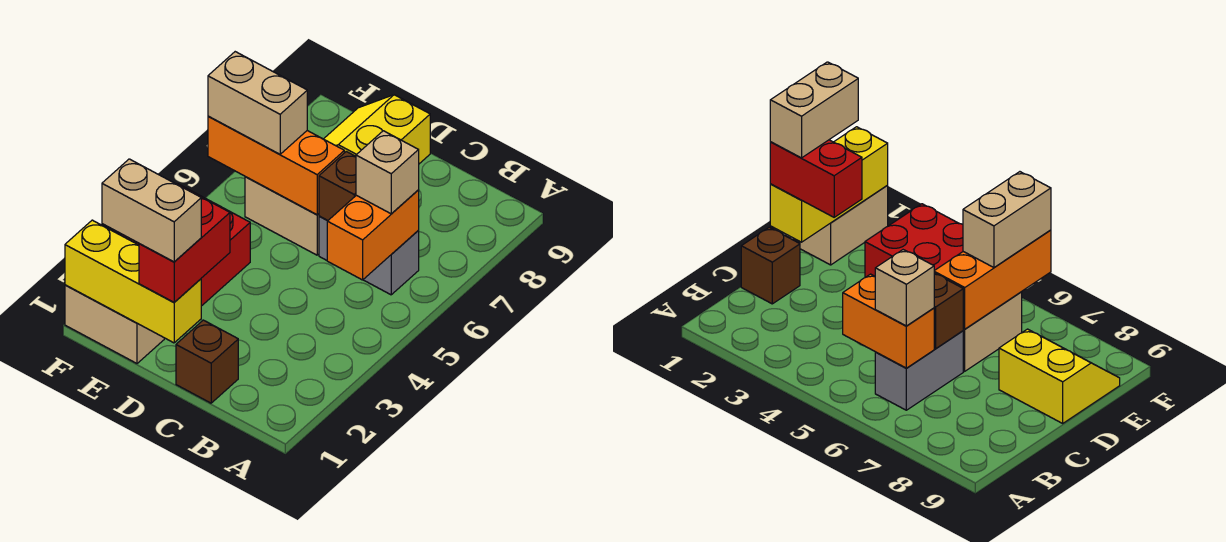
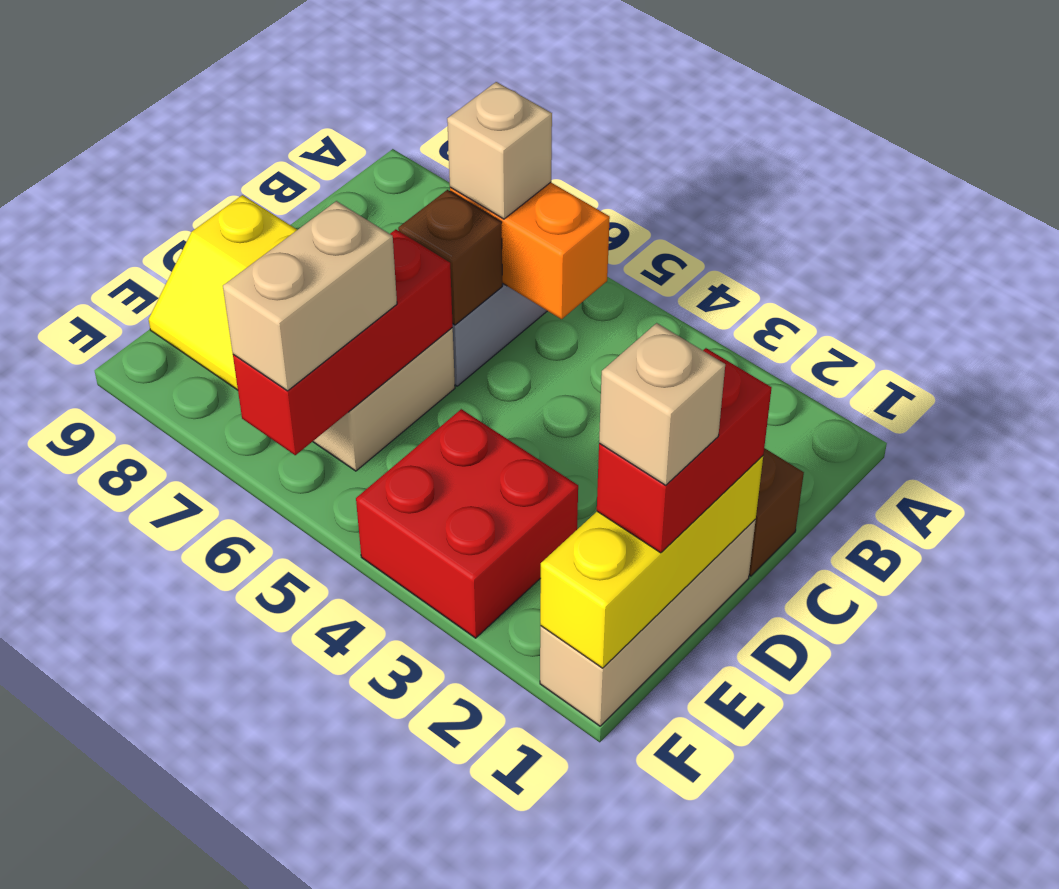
red 1x2 brick [139,194,230,302] -> red 1x2 brick turned to [597,348,771,553]
tan 1x2 brick [102,159,201,262] -> tan 1x1 brick [599,323,725,485]
orange 1x3 brick [208,116,344,215] -> red 1x3 brick [233,229,453,455]
tan 1x2 brick [65,285,164,363] -> tan 1x3 brick [540,520,756,726]

